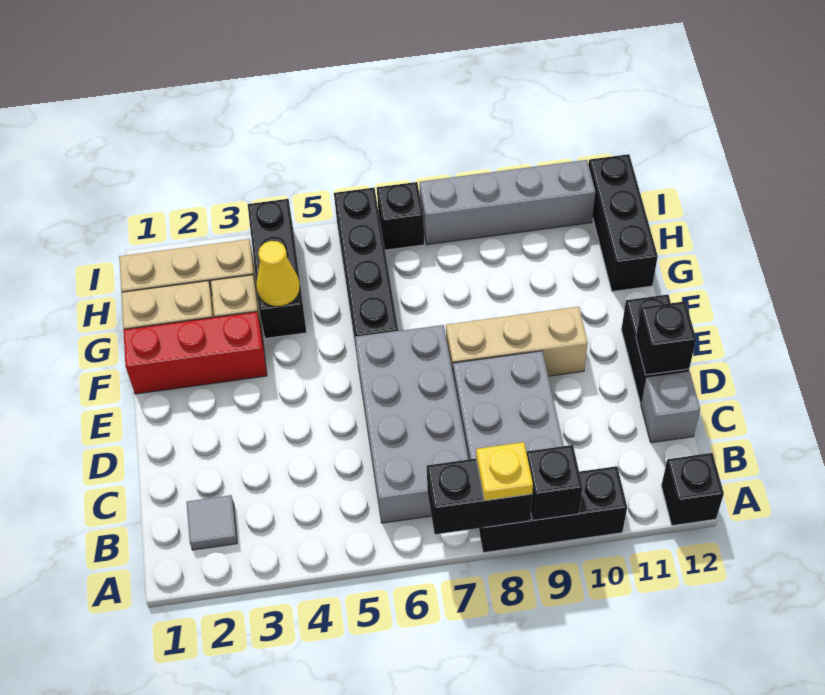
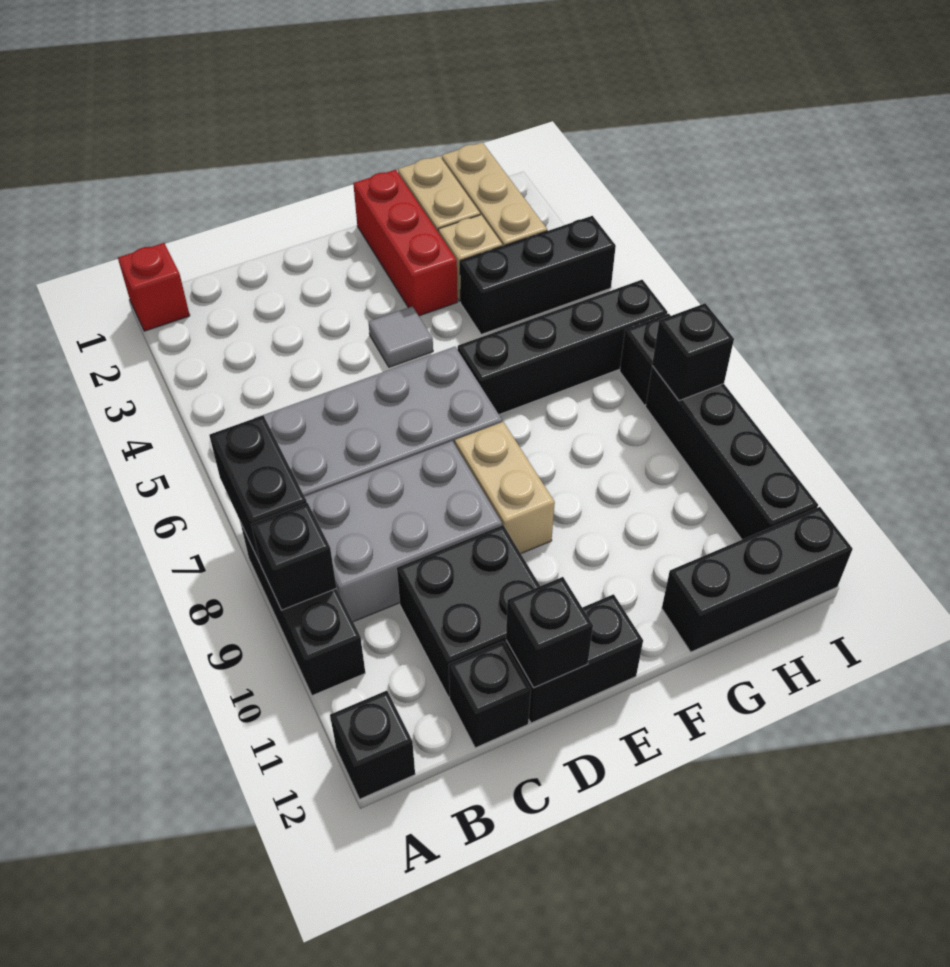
none -> red 1x1 brick [118,243,190,331]
yellow 1x1 plate [476,442,533,501] -> none
grey 1x1 tile [187,495,237,550] -> grey 1x1 tile moved to [368,306,433,367]
none -> black 2x2 brick [397,525,540,697]
grey 1x1 brick [641,371,700,443] -> black 1x1 brick [449,641,531,748]
tan 1x3 brick [446,307,588,376] -> tan 1x2 brick [455,422,555,553]
yellow 1x1 cone [256,241,300,306] -> none
grey 1x4 brick [419,160,595,245] -> black 1x4 brick [646,366,818,540]
none -> black 1x1 brick [652,303,734,401]

